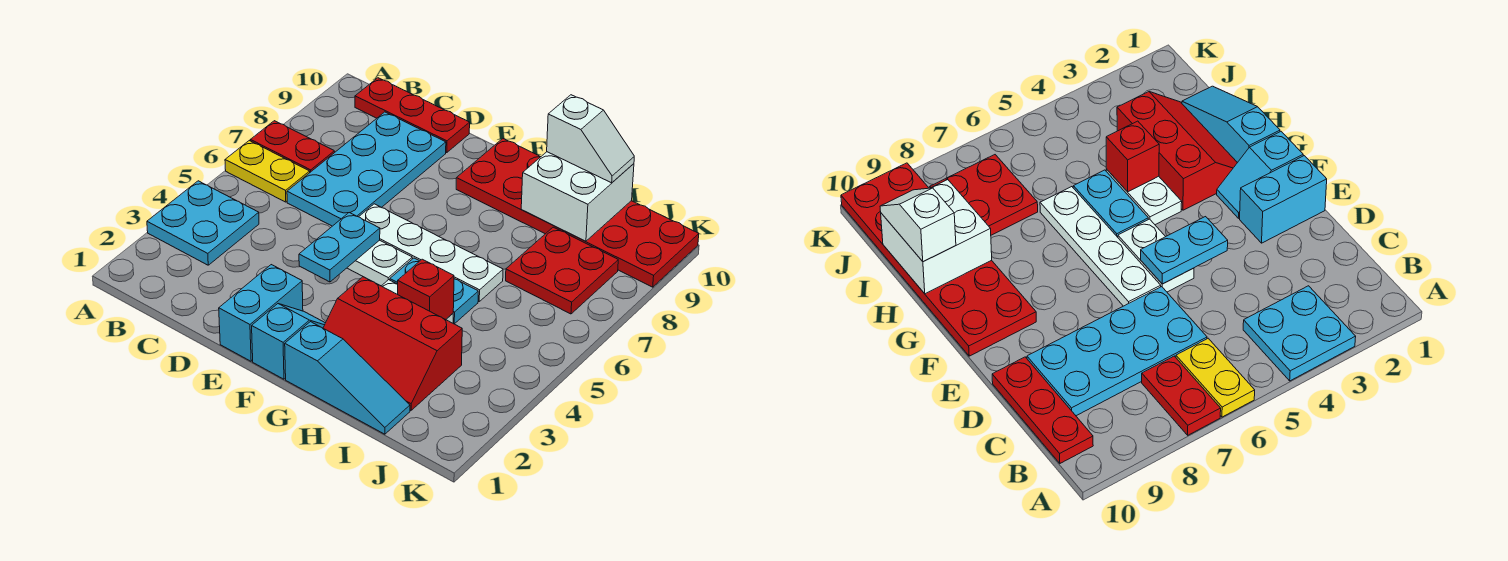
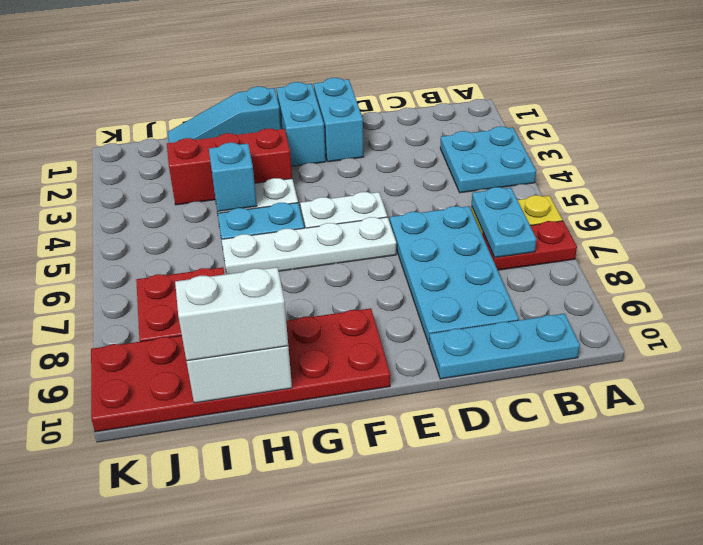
red 1x3 plate [355,78,470,153] -> cyan 1x3 plate [429,314,580,379]
cyan 1x2 plate [299,213,380,282] -> cyan 1x2 plate moved to [472,187,537,258]
cyan 1x2 slope [252,304,325,379] -> cyan 1x2 brick [277,82,326,166]
red 1x1 brick [398,259,454,320] -> cyan 1x1 brick [209,143,257,212]
white 1x2 slope [547,95,634,183] -> white 1x2 brick [175,267,288,361]

